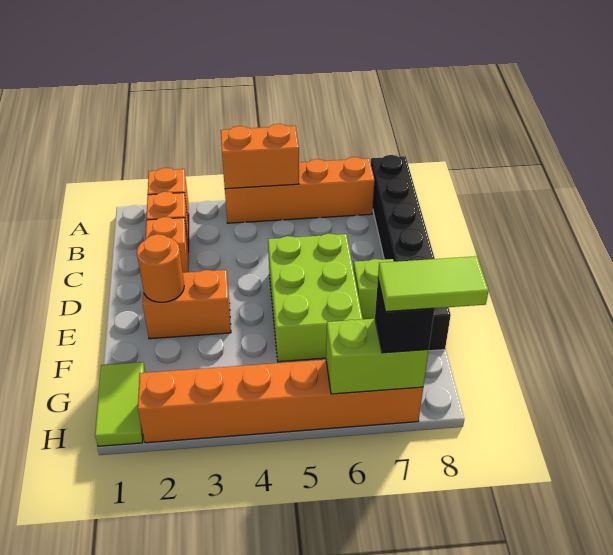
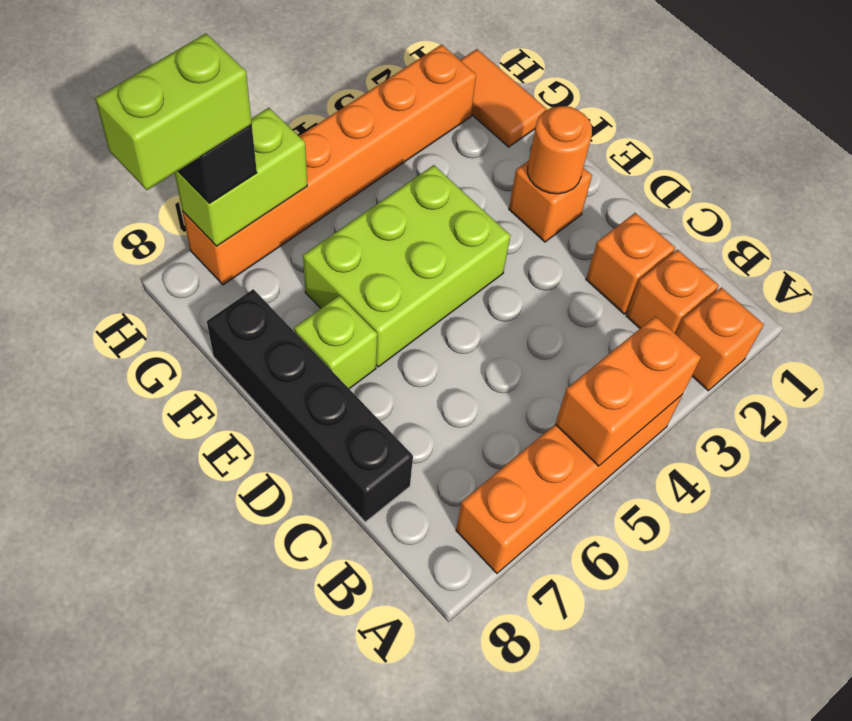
black 1x6 brick [371,155,451,351] -> black 1x4 brick [207,289,413,522]
lime 2x3 brick [268,234,363,362] -> lime 2x3 brick turned to [303,165,510,367]
orange 1x2 brick [143,270,231,339] -> orange 1x1 brick [509,161,592,242]
lime 1x2 tile [95,362,145,446] -> orange 1x2 tile [460,49,547,147]
lime 1x2 tile [378,256,489,312] -> lime 1x2 brick [95,34,252,190]

